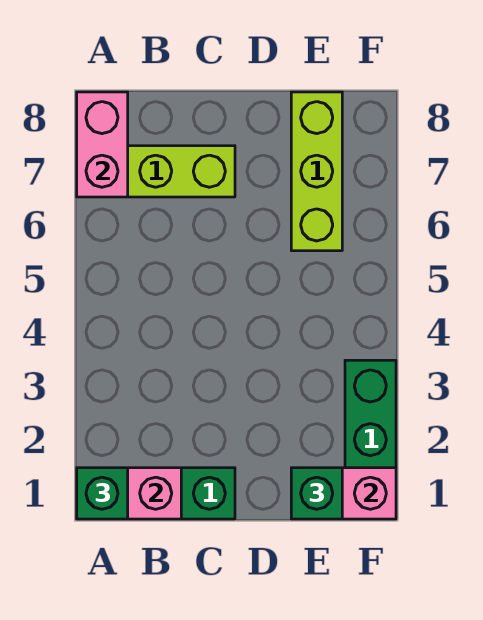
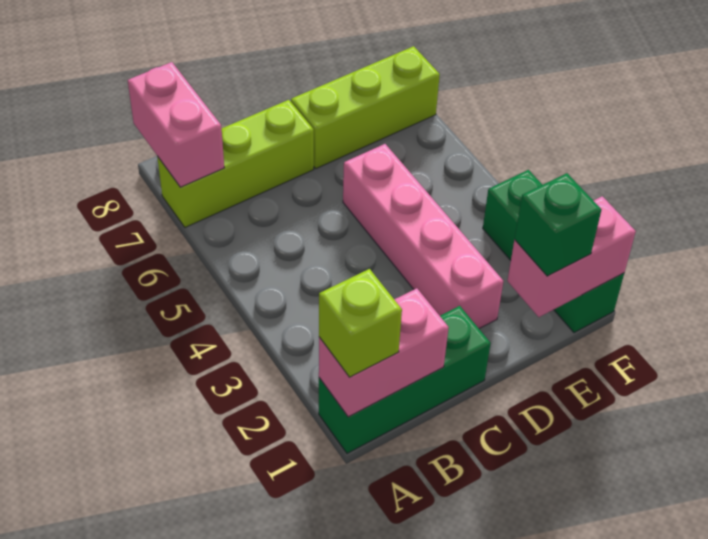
green 1x1 brick [77,468,128,519] -> lime 1x1 brick [319,269,402,377]
none -> pink 1x4 brick [343,144,503,329]
lime 1x3 brick [291,92,342,251] -> lime 1x3 brick turned to [291,46,440,168]

